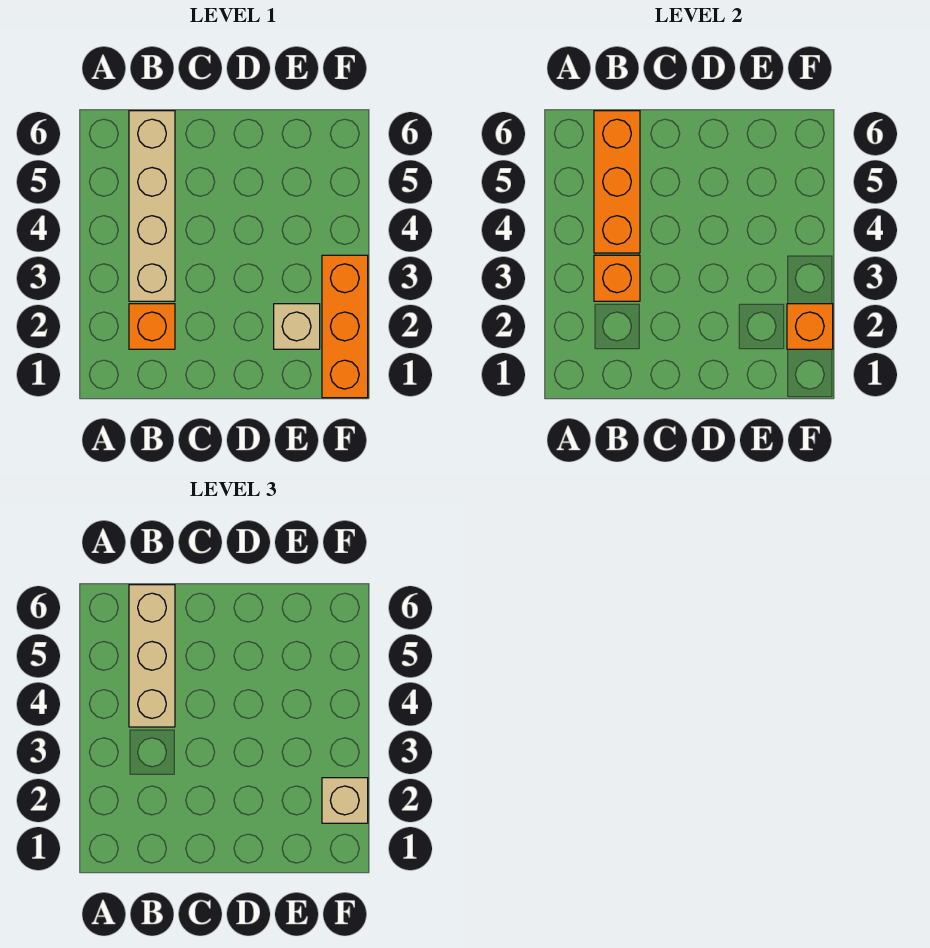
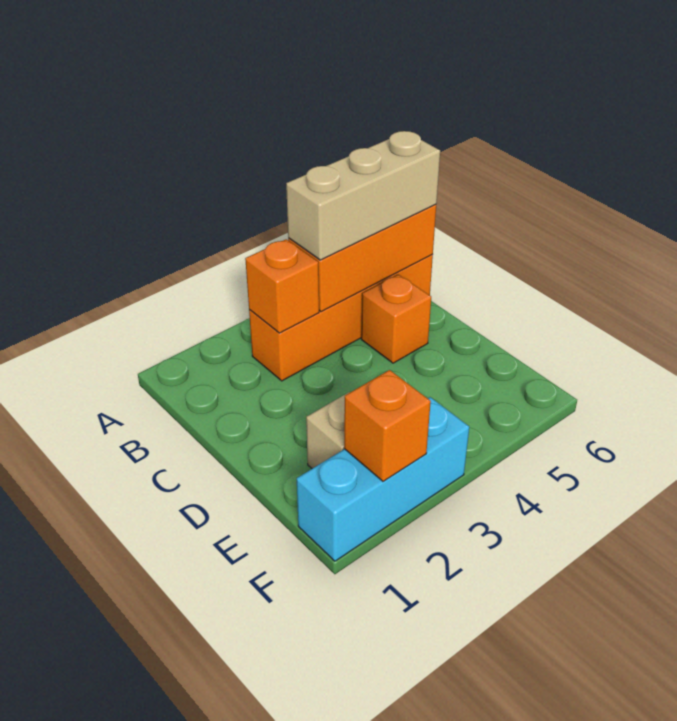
orange 1x1 brick [129,304,175,349] -> orange 1x1 brick moved to [361,274,431,363]
tan 1x4 brick [129,111,175,301] -> orange 1x4 brick [249,254,433,381]
orange 1x3 brick [322,255,368,398] -> cyan 1x3 brick [297,397,469,561]
tan 1x1 brick [322,778,368,823] -> none

